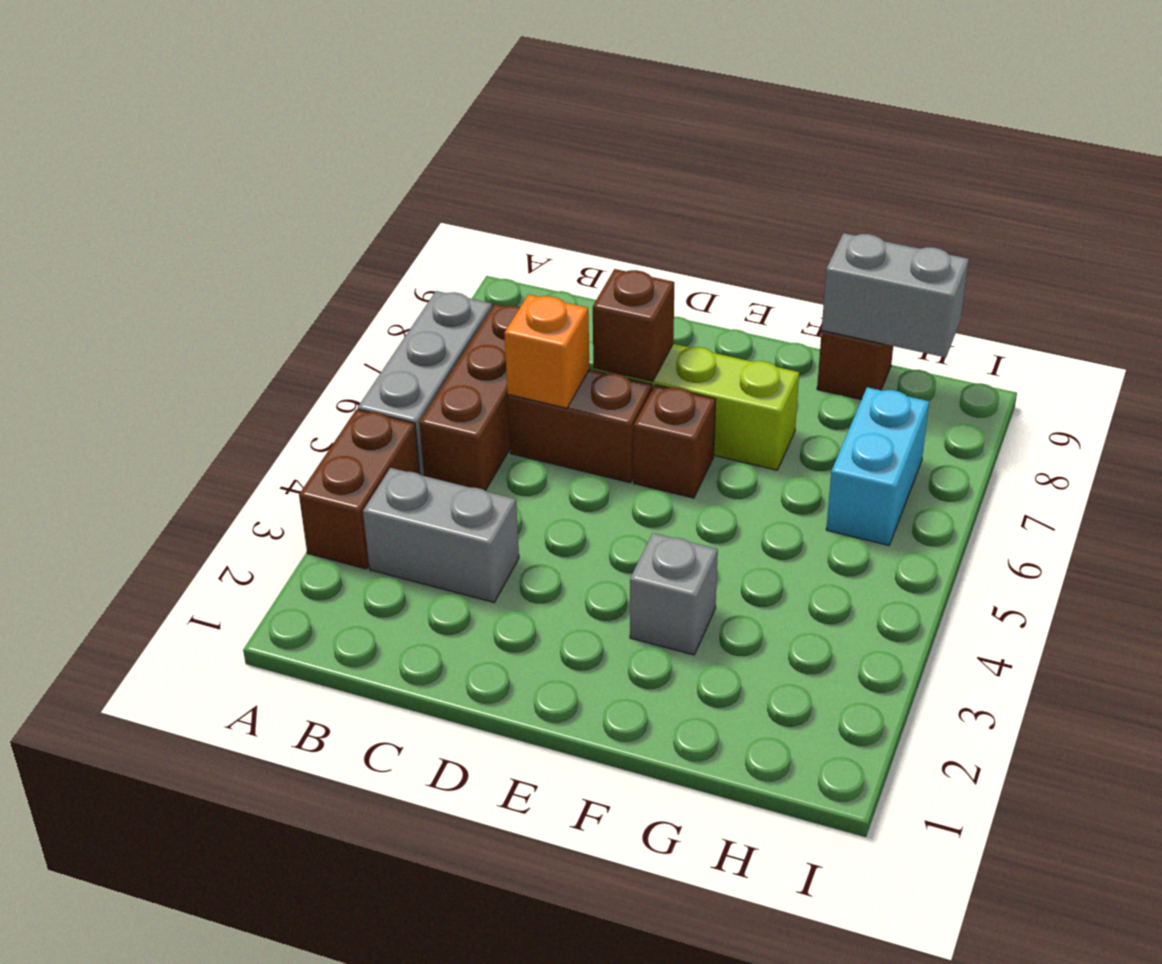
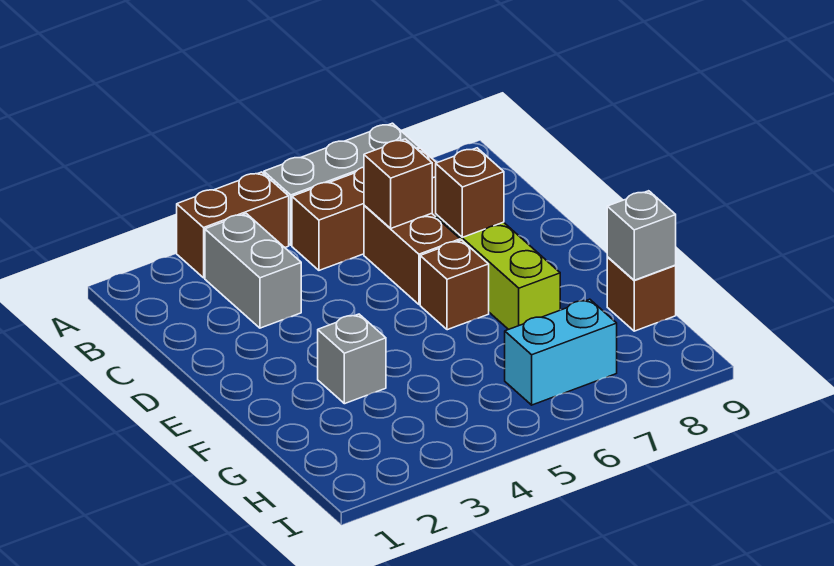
orange 1x1 brick [504,294,589,408] -> brown 1x1 brick [364,139,432,229]
grey 1x2 brick [822,233,969,358] -> grey 1x1 brick [607,191,676,280]

